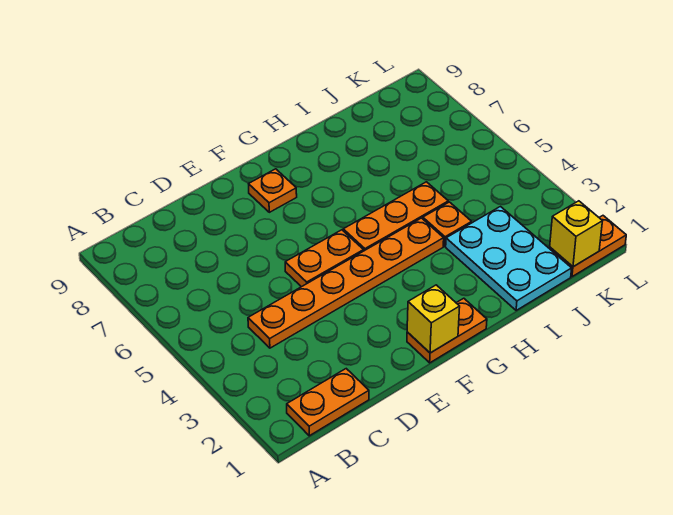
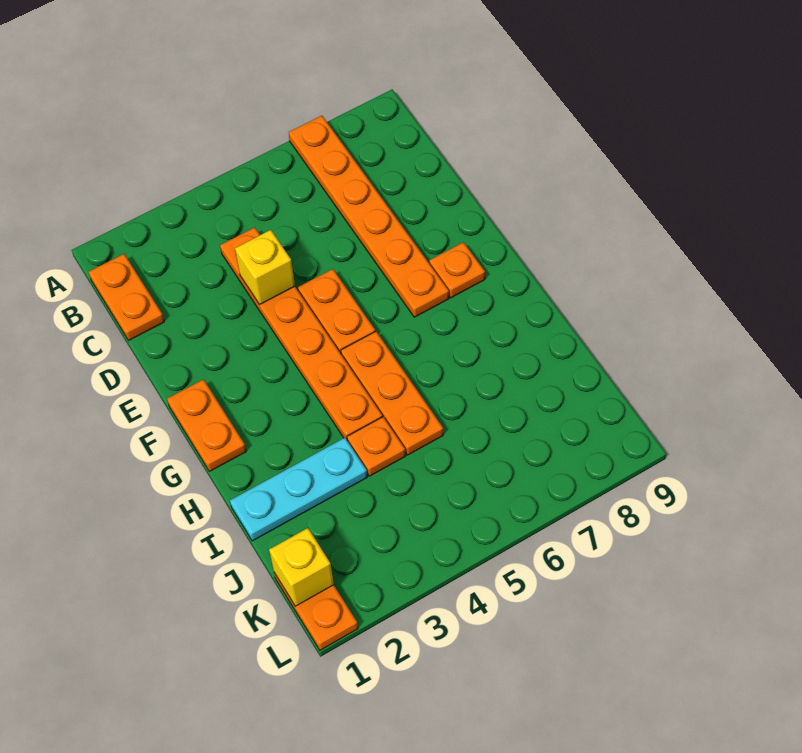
none -> orange 1x6 plate [289,116,449,317]
yellow 1x1 brick [407,285,460,353] -> yellow 1x1 brick moved to [235,230,295,304]
cyan 2x3 plate [446,207,572,310] -> cyan 1x3 plate [230,438,367,541]

